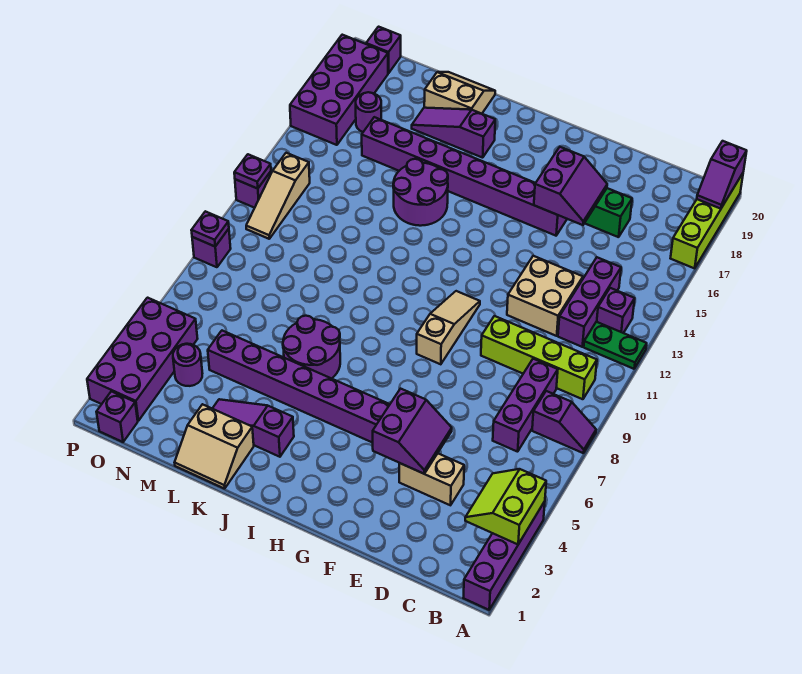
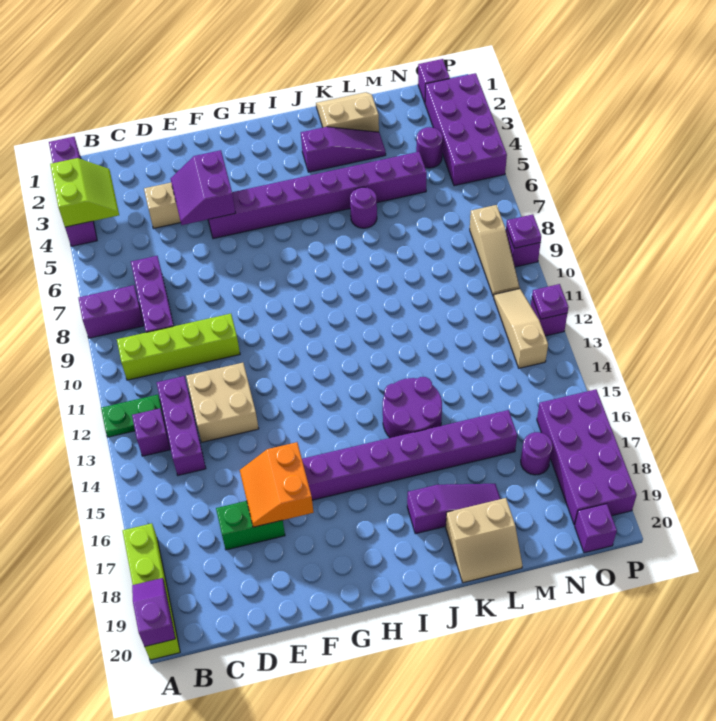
purple 1x2 slope [532,391,596,453] -> purple 1x2 brick [78,285,144,338]
purple 2x2 slope [534,147,607,225] -> orange 2x2 slope [240,442,314,527]
tan 1x3 slope [417,291,480,364] -> tan 1x3 slope moved to [470,205,520,296]
purple 2x2 round brick [283,316,340,379] -> purple 1x1 round brick [350,187,377,228]

